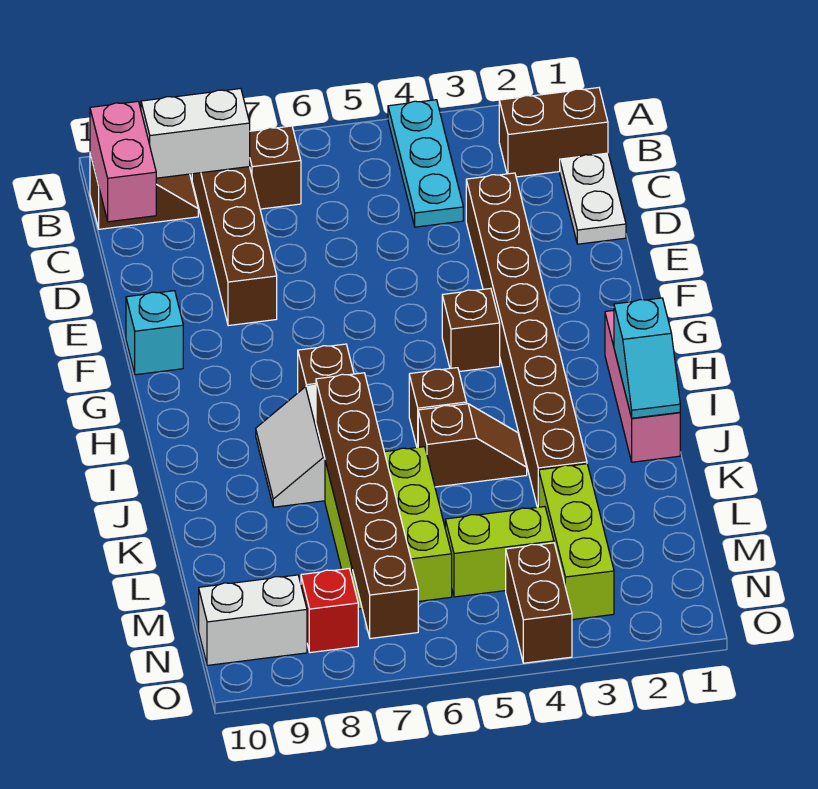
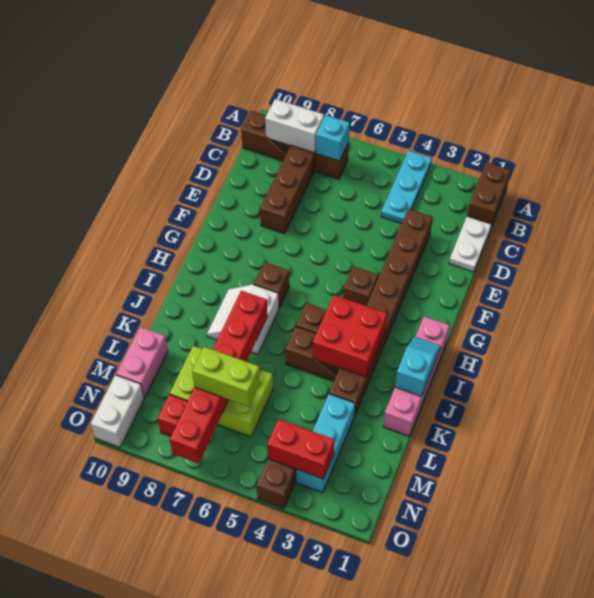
brown 1x2 brick [499,88,608,177] -> brown 1x2 brick turned to [467,162,511,227]
pink 1x2 brick [90,101,156,222] -> pink 1x2 brick moved to [116,327,168,398]
cyan 1x1 brick [126,291,183,375] -> cyan 1x1 brick moved to [316,115,350,161]
pink 1x3 brick [605,310,680,462] -> pink 1x4 brick [383,316,450,436]
cyan 1x2 slope [614,298,680,418] -> cyan 1x2 slope turned to [395,337,441,396]
none -> red 2x2 brick [312,295,387,377]
brown 1x6 brick [316,373,418,639] -> red 1x6 brick [170,291,268,464]
lime 2x3 brick [325,447,452,609] -> lime 2x3 brick turned to [170,346,273,437]
lime 1x3 brick [539,464,614,620] -> cyan 1x3 brick [296,394,355,493]
lime 1x2 brick [445,507,554,597] -> lime 1x2 brick moved to [192,347,260,407]
none -> red 1x2 brick [267,419,334,479]
white 1x2 brick [199,575,307,665] -> white 1x2 brick turned to [91,375,144,447]

